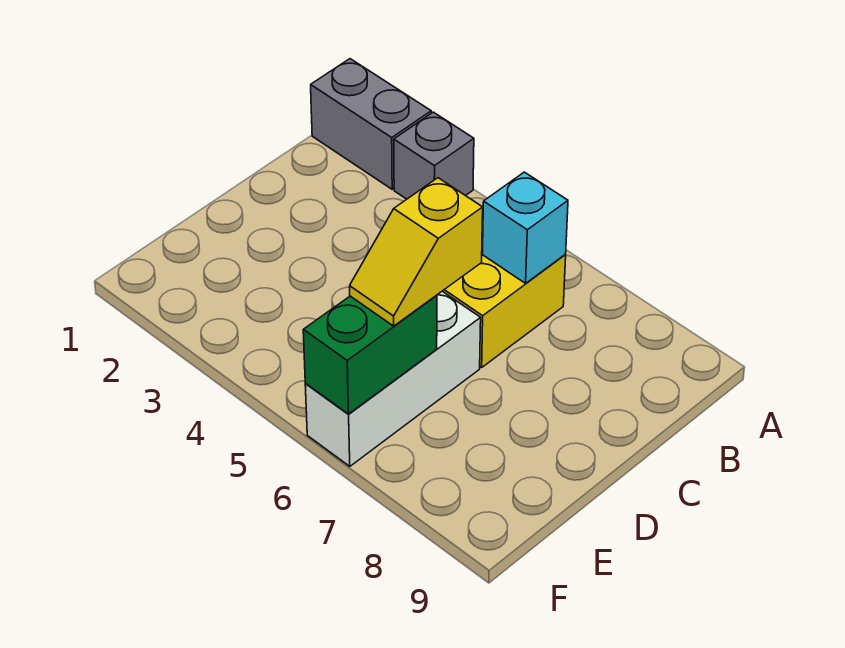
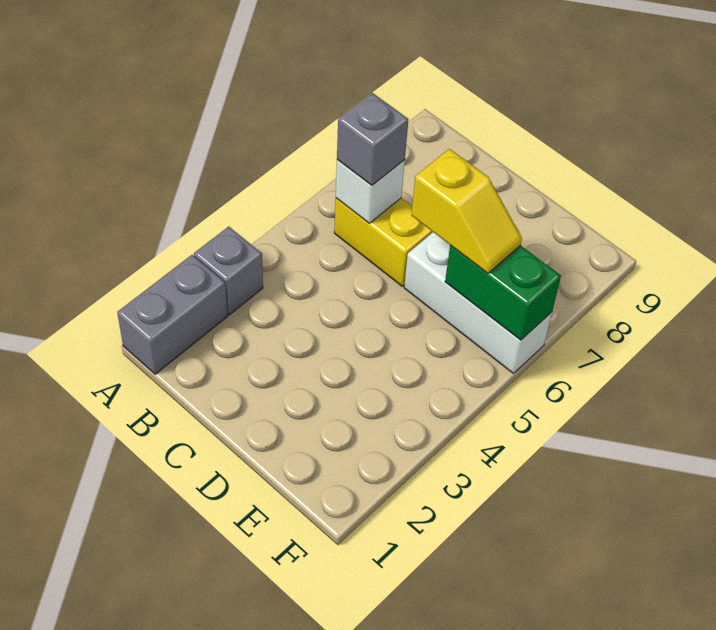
cyan 1x1 brick [483,172,568,283] -> white 1x1 brick [336,160,405,223]
none -> grey 1x1 brick [337,93,408,185]

